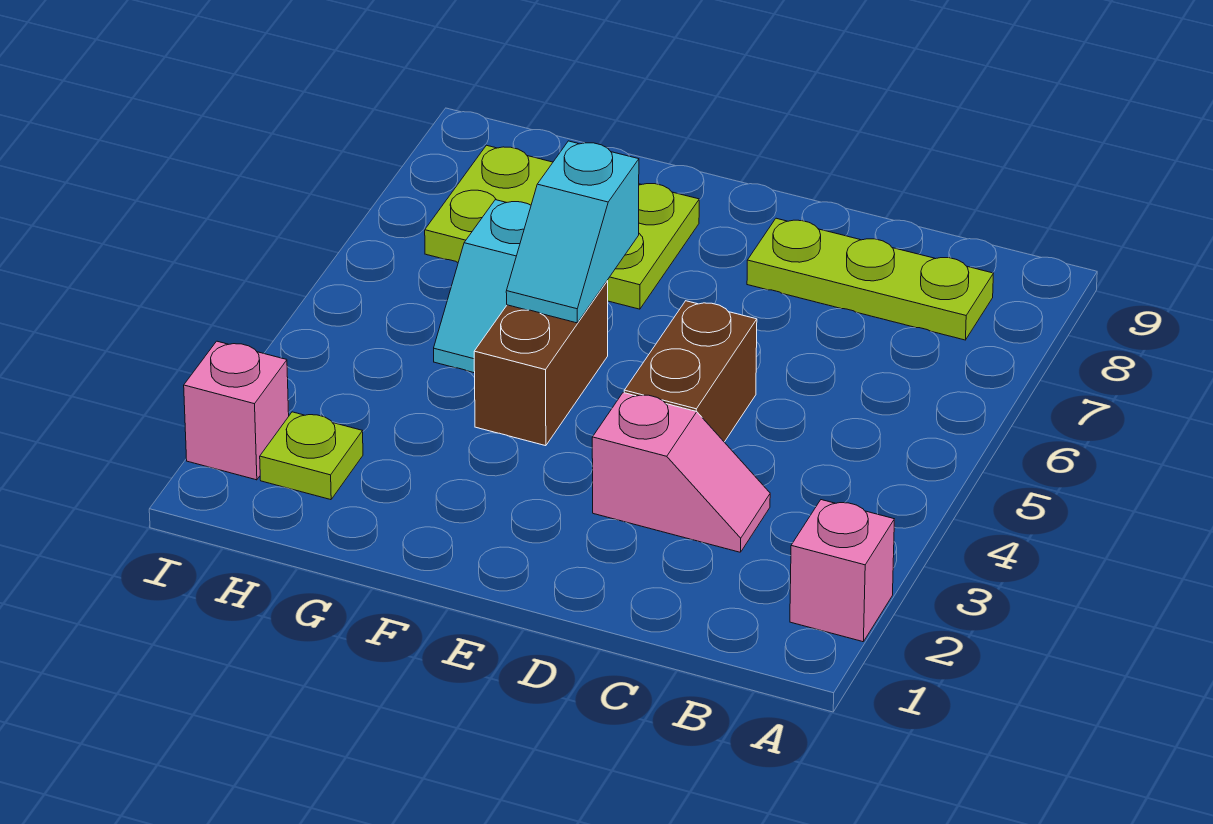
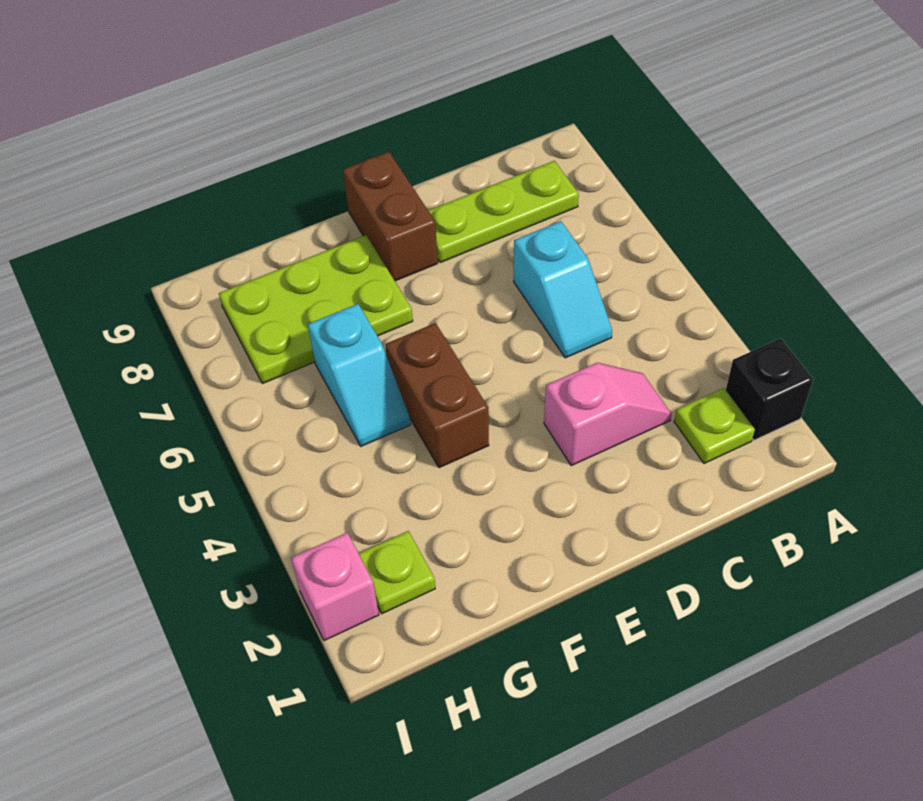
pink 1x1 brick [790,500,894,642] -> black 1x1 brick [726,338,813,440]
none -> lime 1x1 plate [674,388,755,464]
brown 1x2 brick [624,301,757,442] -> brown 1x2 brick moved to [343,152,438,281]
cyan 1x2 slope [506,141,639,323] -> cyan 1x2 slope moved to [514,221,612,358]

